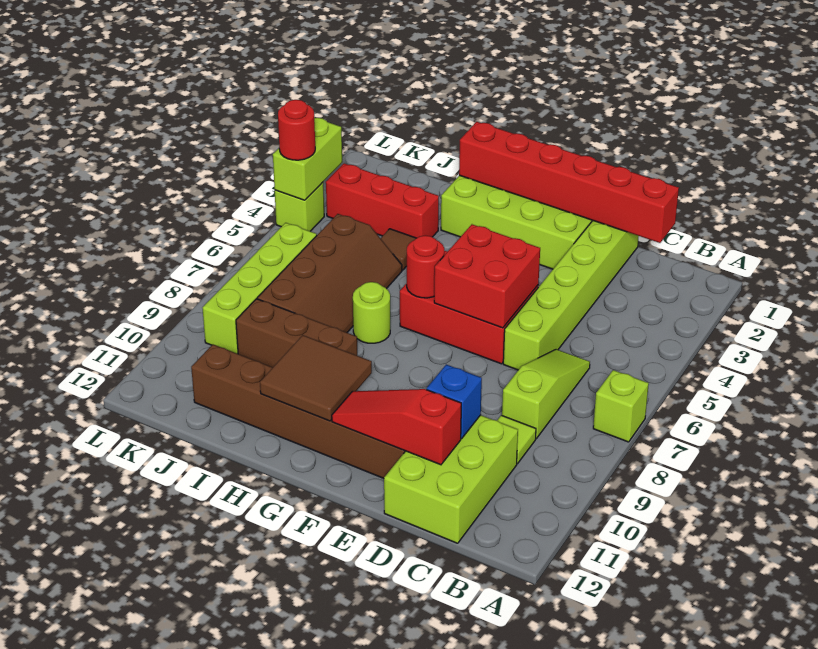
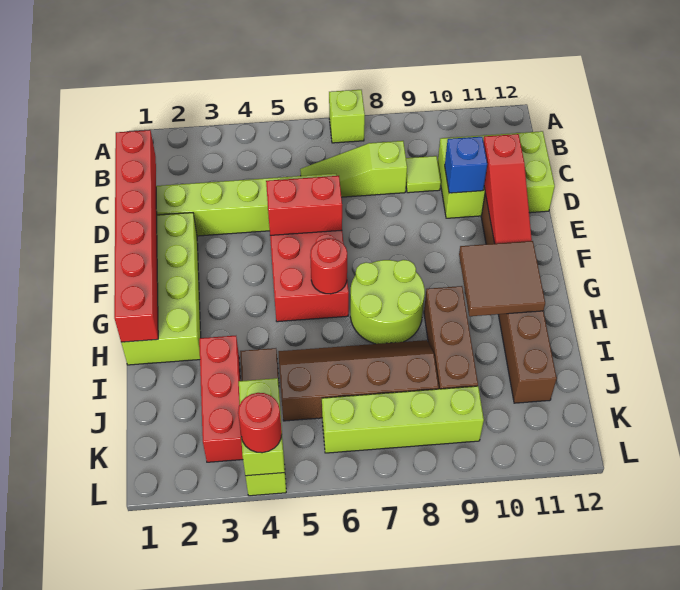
red 2x2 brick [434,224,540,328] -> red 1x2 brick [266,176,342,235]
lime 1x1 round brick [353,282,390,343] -> lime 2x2 round brick [350,260,425,344]
lime 1x2 brick [273,118,342,200] -> lime 1x2 brick turned to [239,378,285,476]

